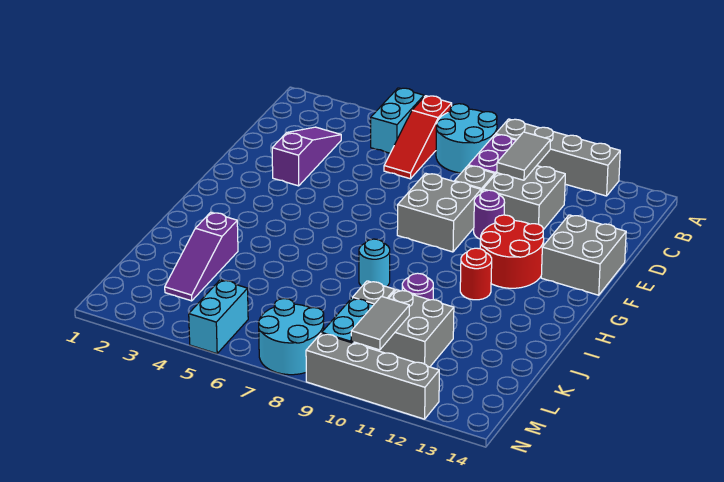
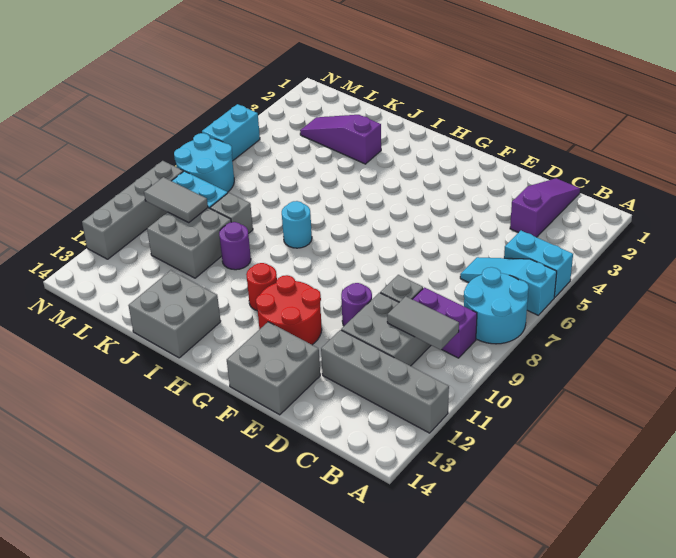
red 1x3 slope [384,96,452,179] -> cyan 1x3 slope [460,257,557,315]
grey 1x4 brick [496,119,620,196] -> grey 1x4 brick turned to [321,330,449,433]
purple 1x3 slope [272,127,341,186] -> purple 1x3 slope turned to [510,178,580,237]
grey 2x2 brick [397,173,481,252] -> grey 2x2 brick moved to [128,270,221,358]
cyan 1x2 brick [189,280,248,354] -> cyan 1x2 brick turned to [202,104,260,161]

